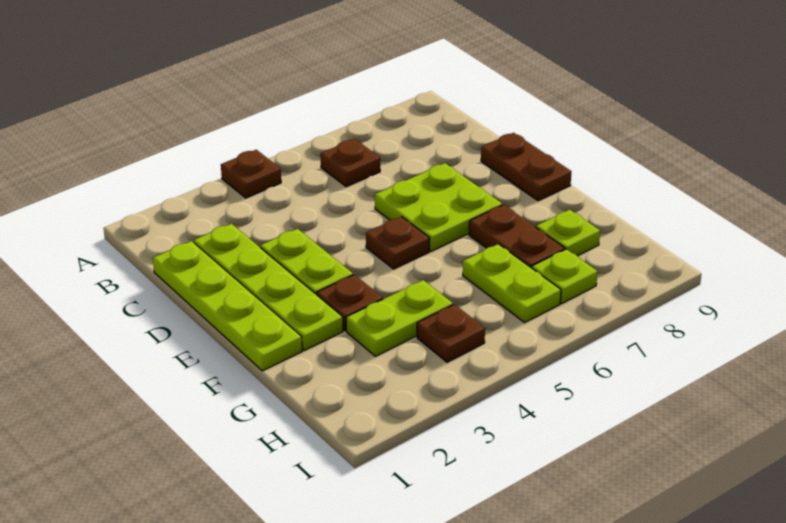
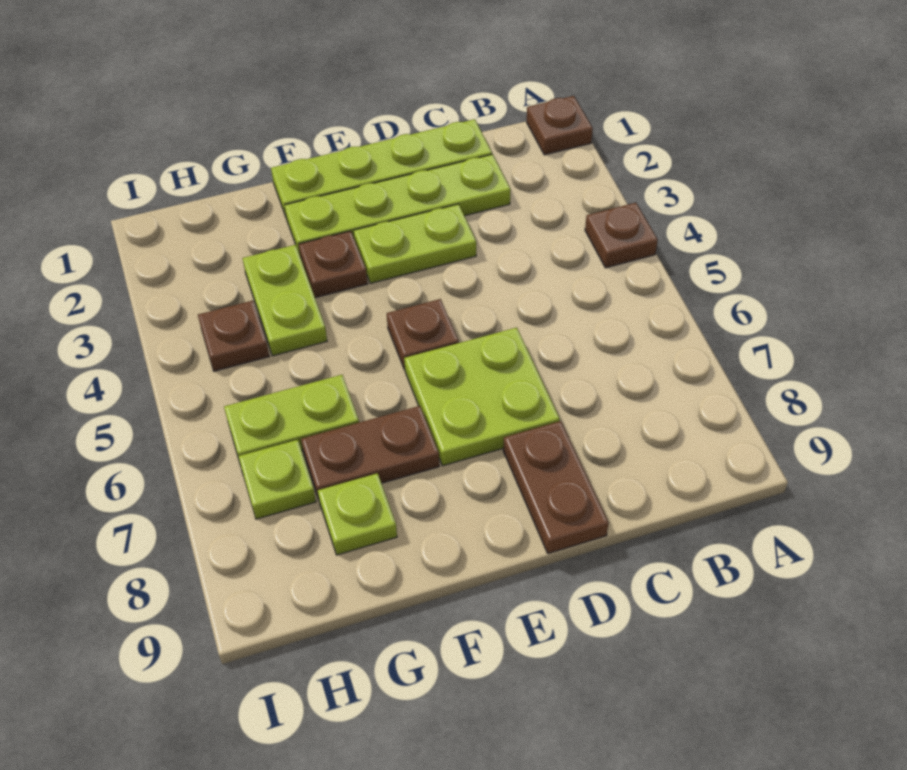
brown 1x1 plate [321,139,380,187] -> brown 1x1 plate moved to [527,96,593,155]
brown 1x2 plate [481,133,572,201] -> brown 1x2 plate turned to [503,421,609,553]

